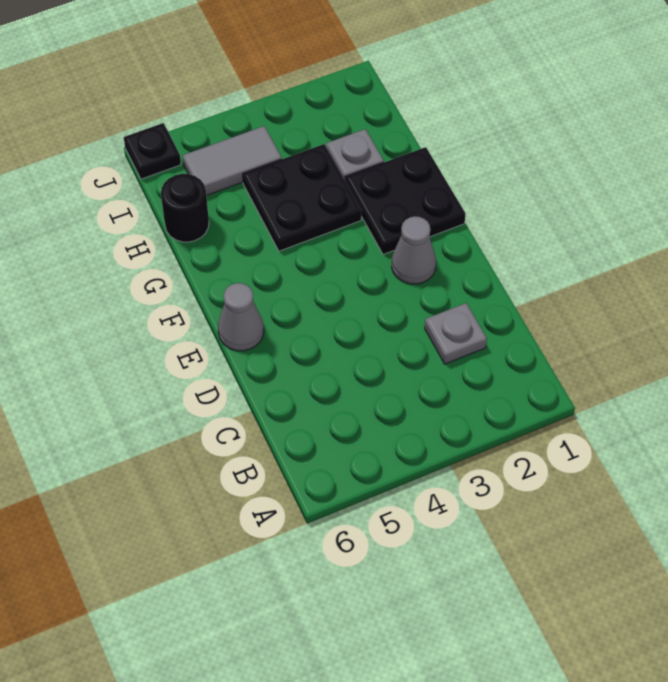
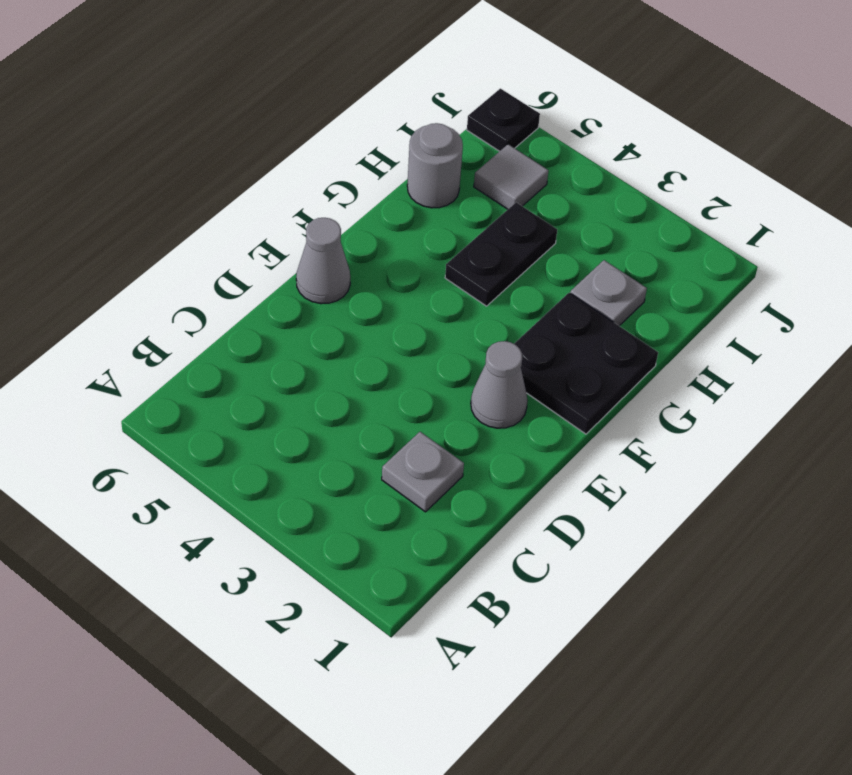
black 2x2 plate [243,144,362,251] -> black 1x2 plate [445,202,557,306]
black 1x1 round brick [161,174,209,242] -> grey 1x1 round brick [407,123,463,208]
grey 1x2 tile [183,126,282,196] -> grey 1x1 tile [474,144,548,209]

